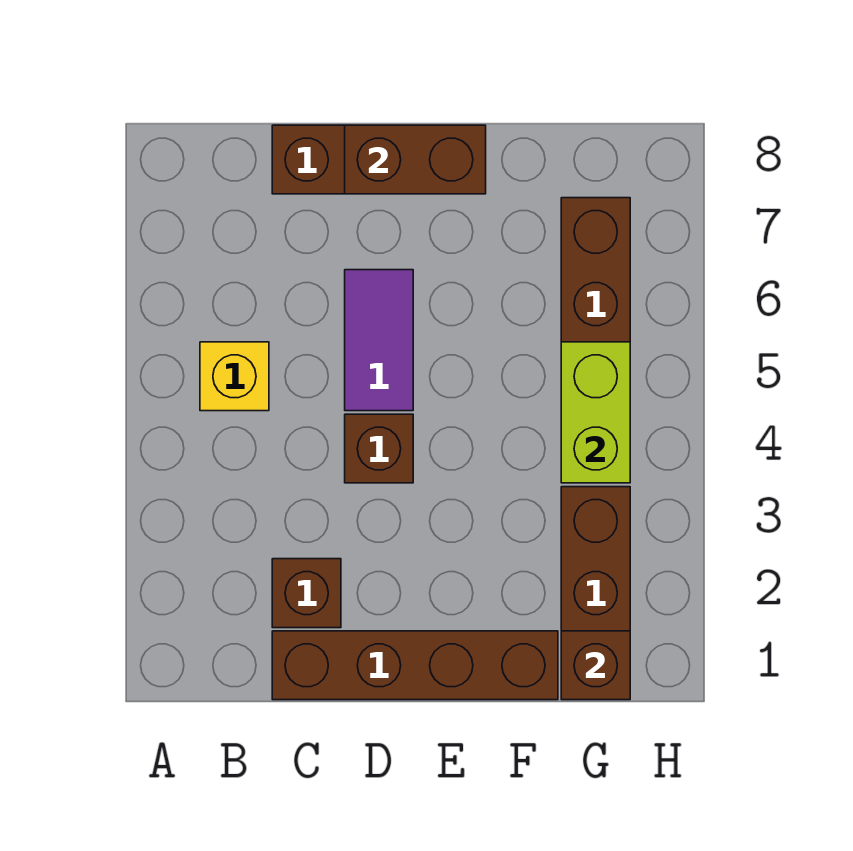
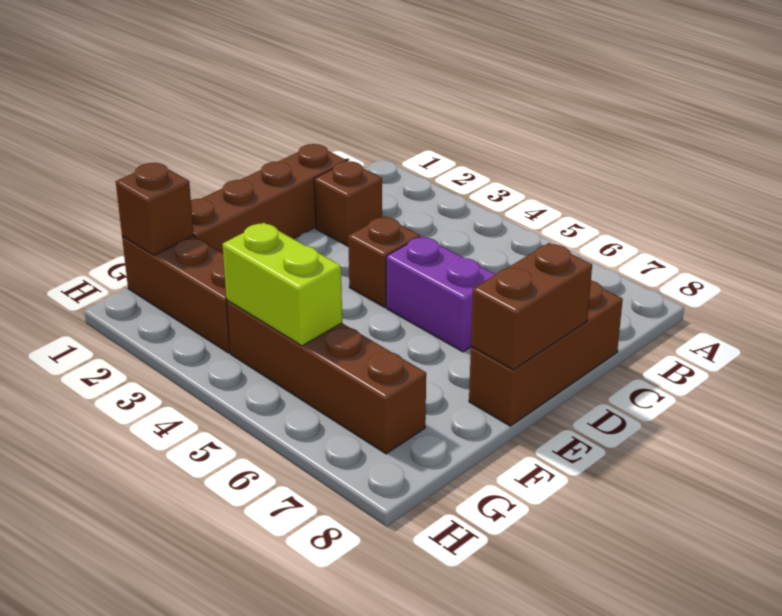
yellow 1x1 brick [200,342,269,411] -> none
purple 1x2 tile [345,270,413,411] -> purple 1x2 brick [386,236,496,352]

